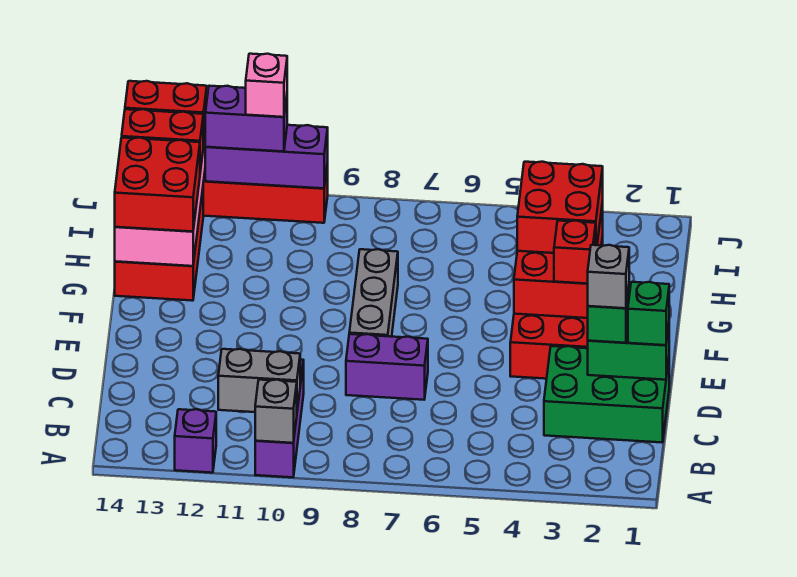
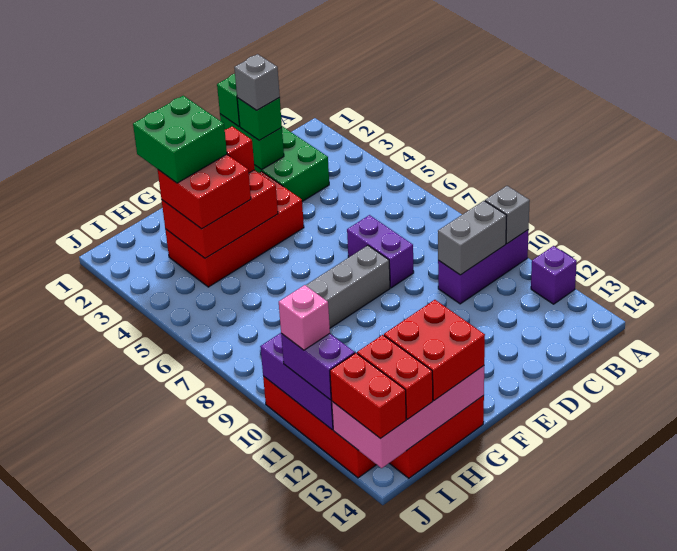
grey 1x2 brick [218,349,300,412] -> grey 1x2 brick turned to [438,201,507,275]
none -> green 2x2 brick [133,96,227,183]

